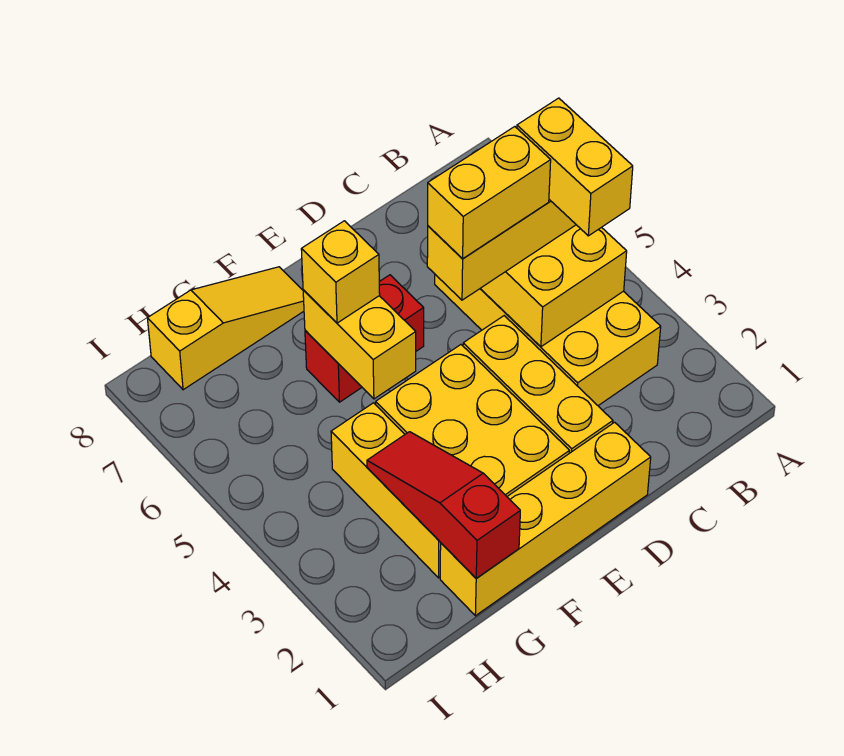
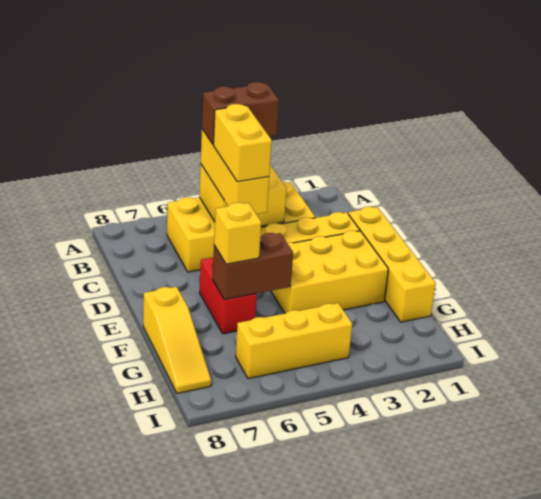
yellow 1x2 brick [517,98,633,236] -> brown 1x2 brick [202,82,279,144]
yellow 1x2 brick [303,290,416,399] -> brown 1x2 brick [213,233,293,300]
yellow 1x3 slope [147,267,304,390] -> yellow 1x3 slope turned to [143,287,211,393]
red 1x3 slope [367,432,520,578] -> none
yellow 1x3 brick [331,403,441,578] -> yellow 1x3 brick moved to [236,303,352,379]

